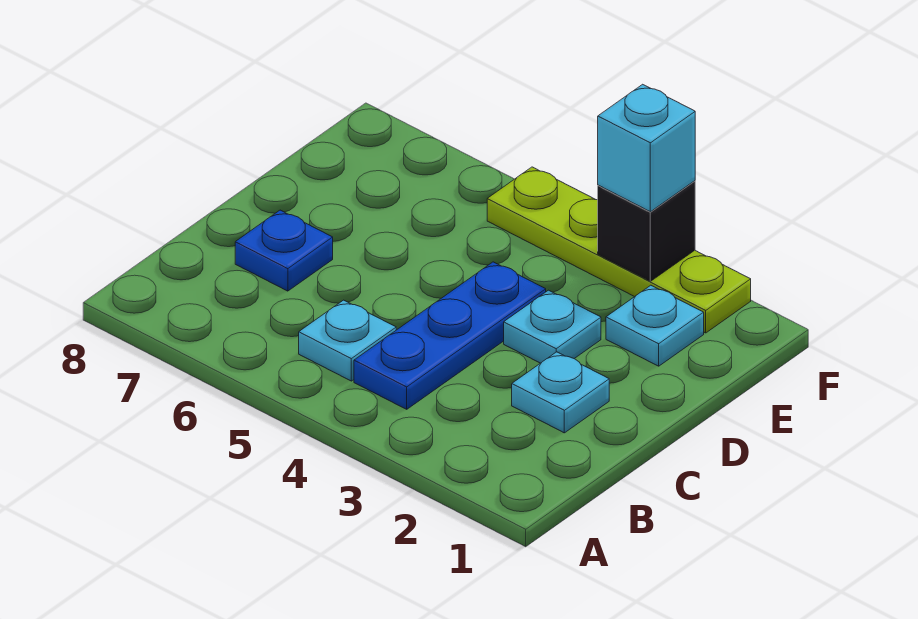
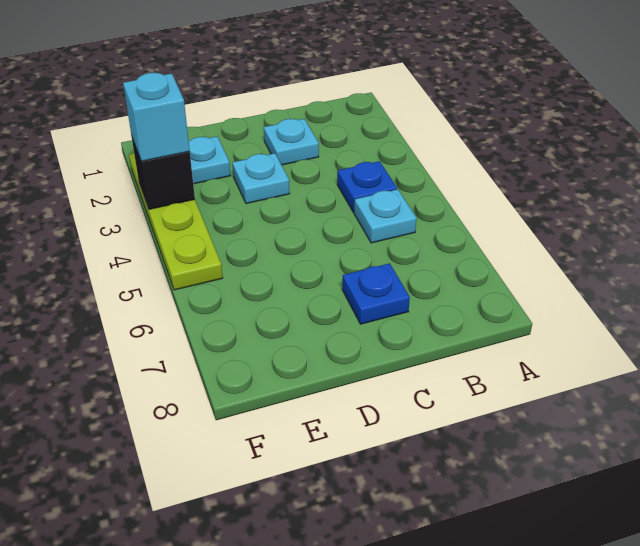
blue 1x3 plate [354,262,546,409] -> blue 1x1 plate [337,161,397,212]

